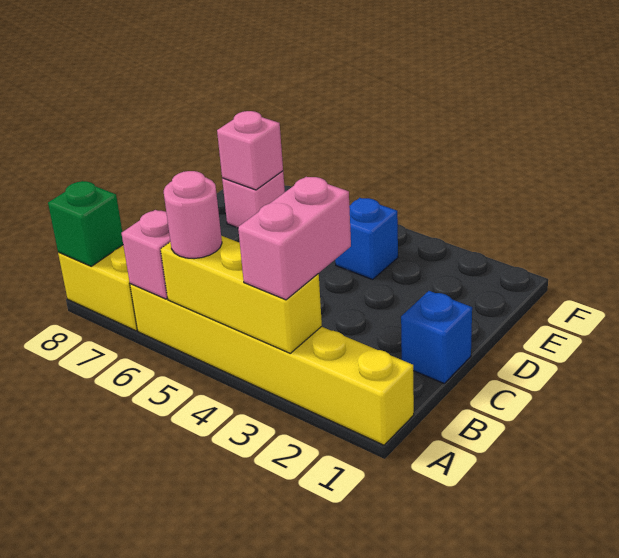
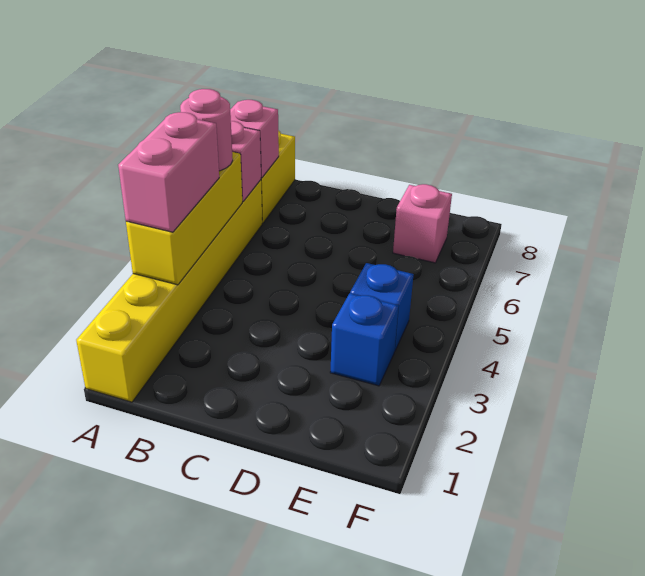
pink 1x2 brick [238,177,351,300] -> pink 1x2 brick turned to [118,112,219,232]
green 1x1 brick [48,181,123,266] -> none
blue 1x1 brick [401,291,472,383] -> blue 1x1 brick moved to [330,293,399,386]
pink 1x1 brick [217,111,283,190] -> pink 1x1 brick moved to [230,100,279,178]

